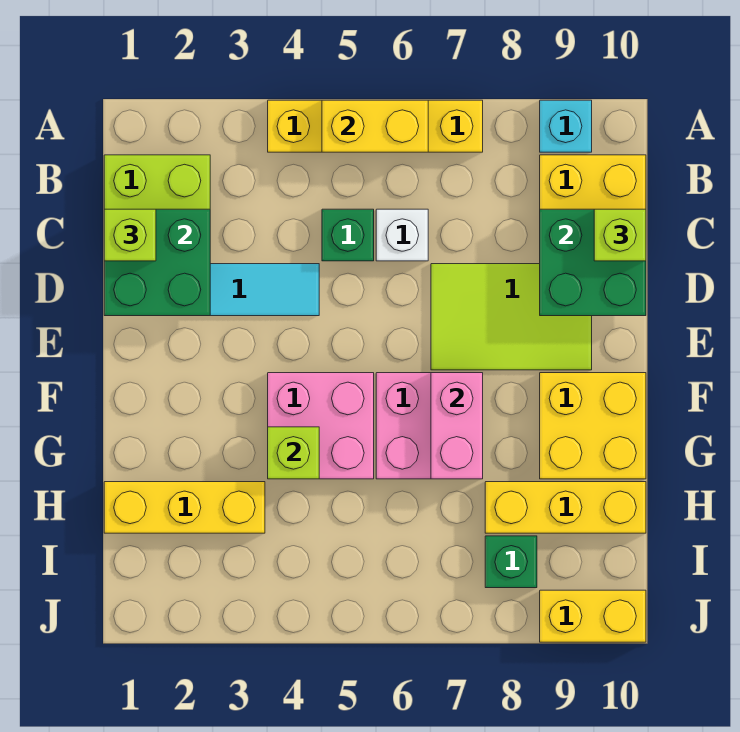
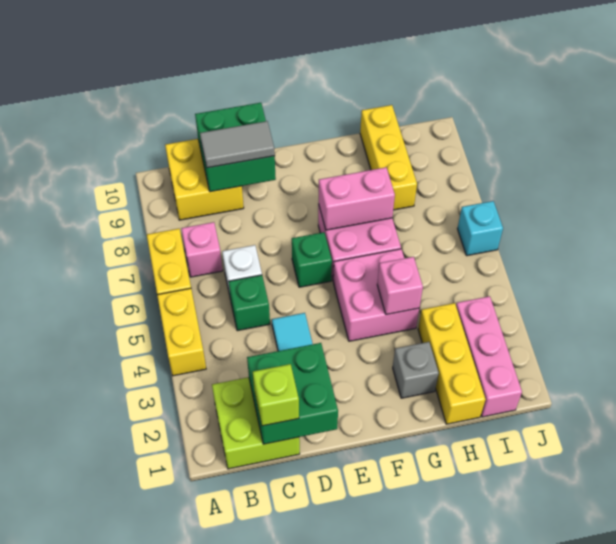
yellow 1x2 brick [322,100,428,152] -> none
cyan 1x1 brick [540,100,592,152] -> cyan 1x1 brick moved to [457,201,503,256]
none -> pink 1x1 brick [181,222,223,277]
none -> grey 1x2 tile [200,121,275,168]
lime 1x1 brick [594,209,646,261] -> none
lime 2x3 tile [431,264,592,370] -> none
yellow 2x2 brick [540,373,646,479] -> none
none -> grey 1x1 brick [393,342,439,398]
lime 1x1 brick [268,427,319,479] -> pink 1x1 brick [377,257,423,315]
none -> pink 1x3 brick [456,296,522,417]
green 1x1 brick [485,536,537,588] -> green 1x1 brick moved to [292,232,332,287]
yellow 1x2 brick [540,590,646,642] -> none

